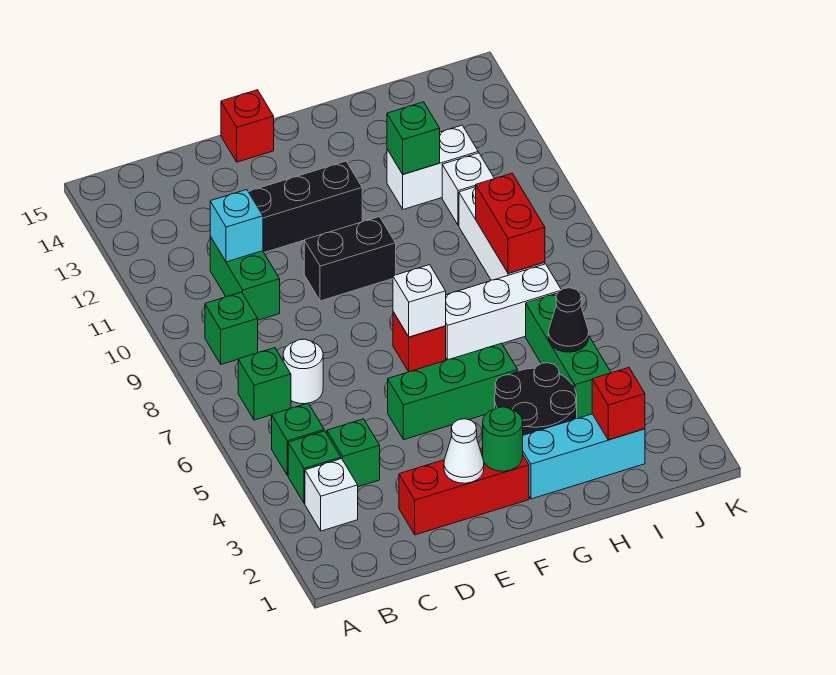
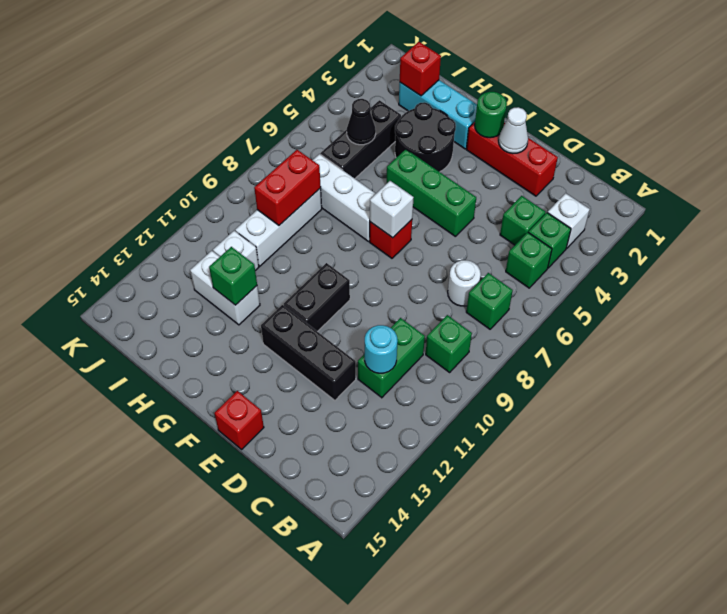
cyan 1x1 brick [210,190,263,262] -> cyan 1x1 round brick [365,325,398,373]
black 1x2 brick [304,217,396,301] -> black 1x2 brick turned to [284,263,350,332]
green 1x3 brick [526,293,611,419] -> black 1x3 brick [320,100,401,178]

